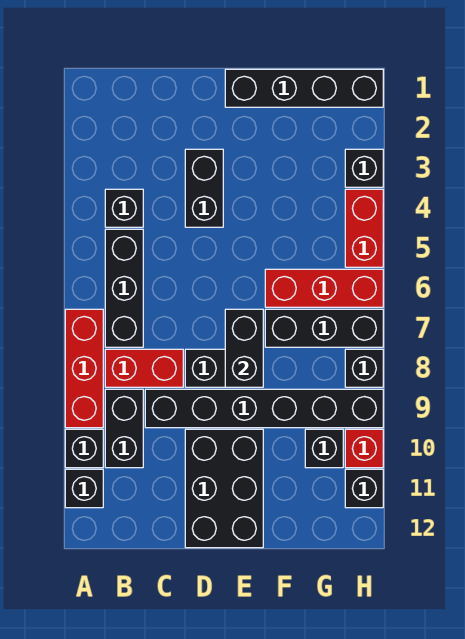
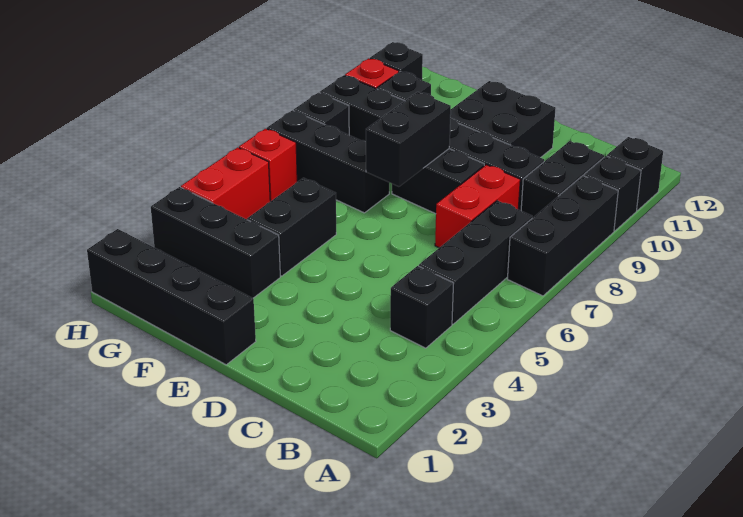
red 1x3 brick [65,309,103,428] -> black 1x3 brick [508,176,618,296]
red 1x2 brick [105,349,183,387] -> red 1x2 brick turned to [435,165,520,248]
black 1x2 brick [185,149,223,227] -> black 1x2 brick moved to [247,178,336,276]
black 2x3 brick [185,429,263,548] -> black 2x2 brick [450,81,556,158]
red 1x3 brick [265,269,383,307] -> red 1x1 brick [239,129,297,201]
black 1x1 brick [345,149,383,187] -> black 1x3 brick [151,187,280,298]

